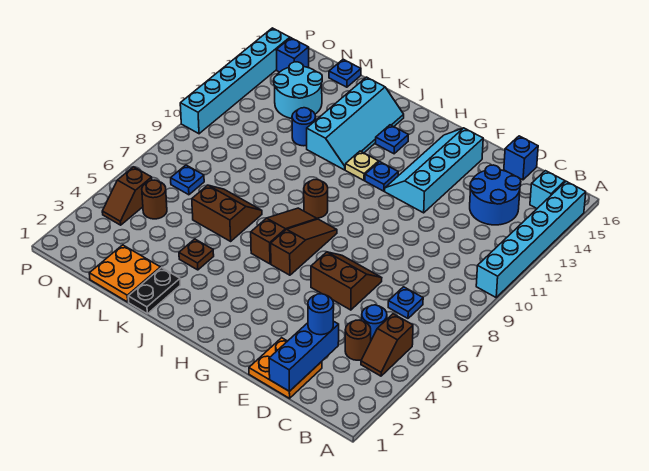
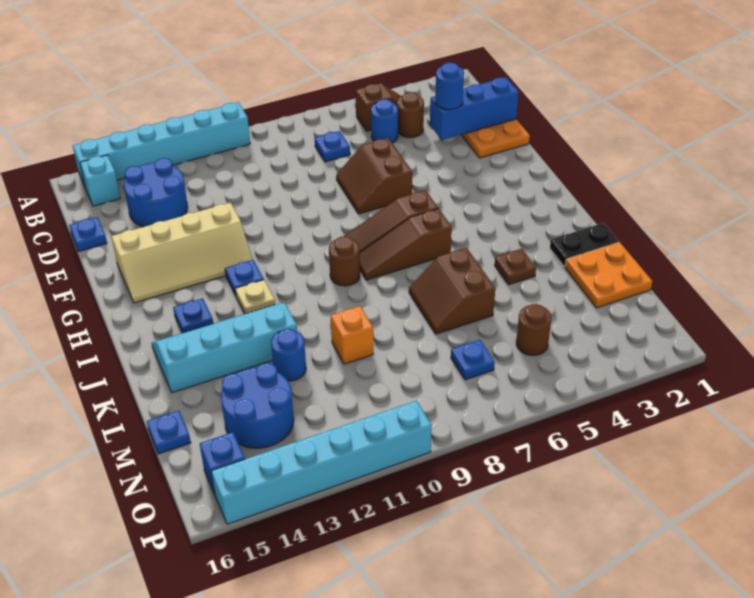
blue 1x1 brick [504,136,538,180] -> blue 1x1 plate [69,217,107,252]
cyan 2x4 slope [385,128,483,213] -> tan 2x4 slope [111,203,252,303]
none -> orange 1x1 brick [331,306,373,364]
cyan 2x2 round brick [274,62,322,119] -> blue 2x2 round brick [221,363,294,448]
brown 1x2 slope [102,167,152,225] -> none

